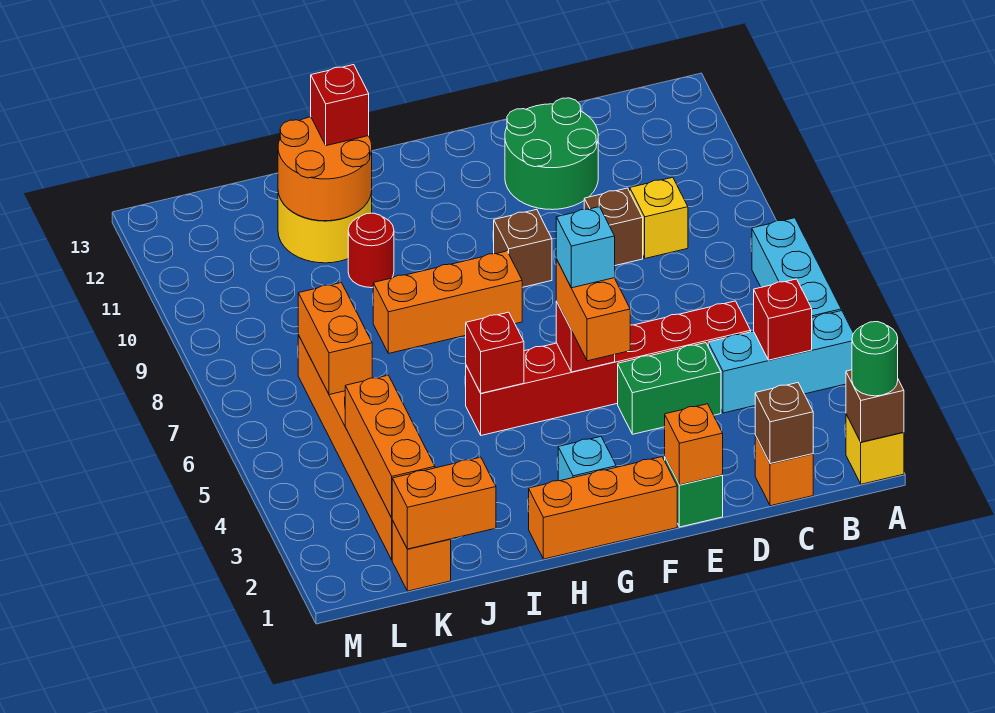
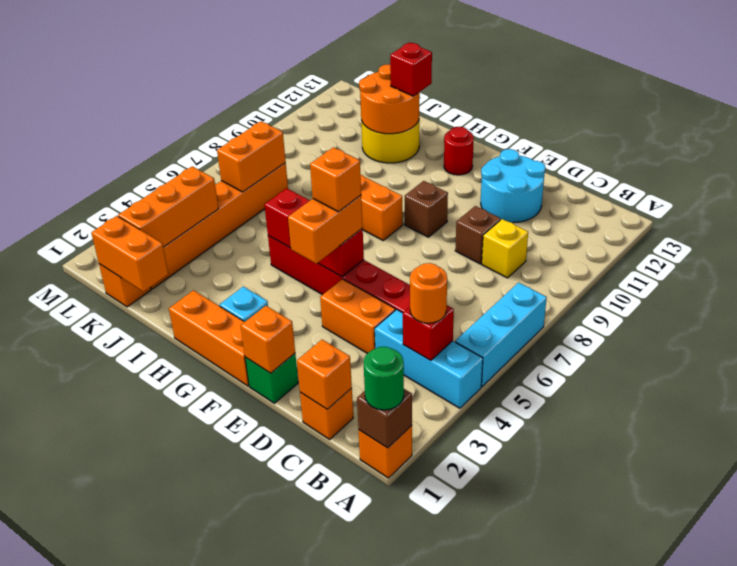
yellow 1x1 brick [846,414,904,484] -> orange 1x1 brick [359,426,412,478]
none -> orange 1x1 round brick [410,263,447,323]
brown 1x1 brick [755,383,813,464] -> orange 1x1 brick [297,340,352,409]
green 1x2 brick [618,343,721,434] -> orange 1x2 brick [320,279,395,353]
green 2x2 round brick [505,98,598,210] -> cyan 2x2 round brick [481,149,545,223]
cyan 1x1 brick [556,207,615,288] -> orange 1x1 brick [310,147,361,212]
red 1x1 round brick [348,213,394,288] -> red 1x1 round brick moved to [444,127,474,175]

